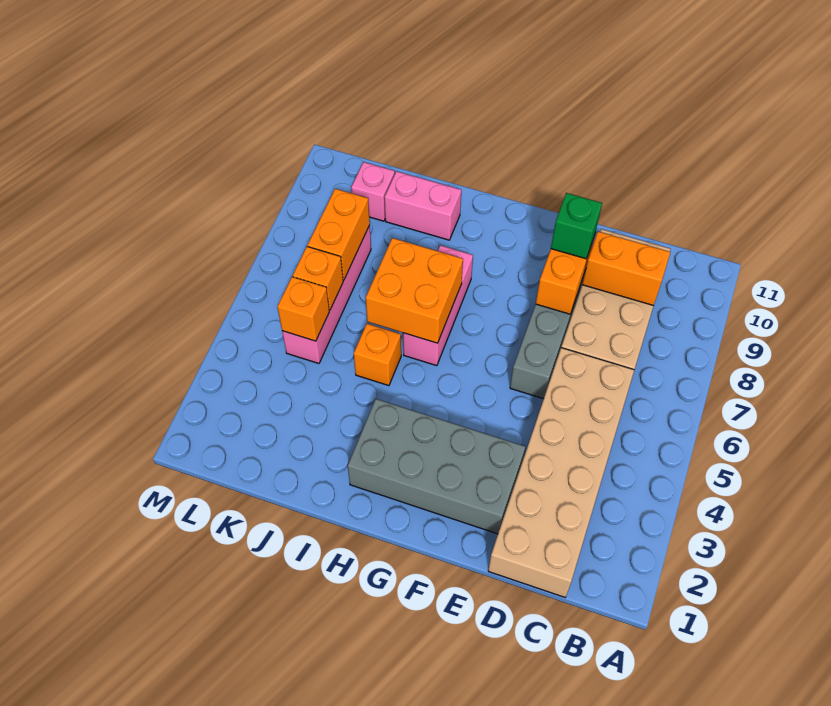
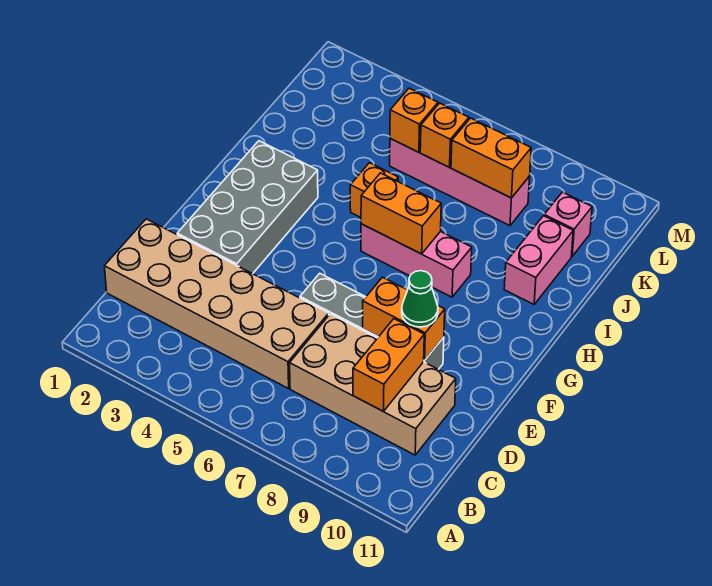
green 1x1 brick [551,193,602,259] -> green 1x1 cone [402,271,438,327]
orange 2x2 brick [366,238,463,343] -> orange 1x2 brick [361,173,441,254]

